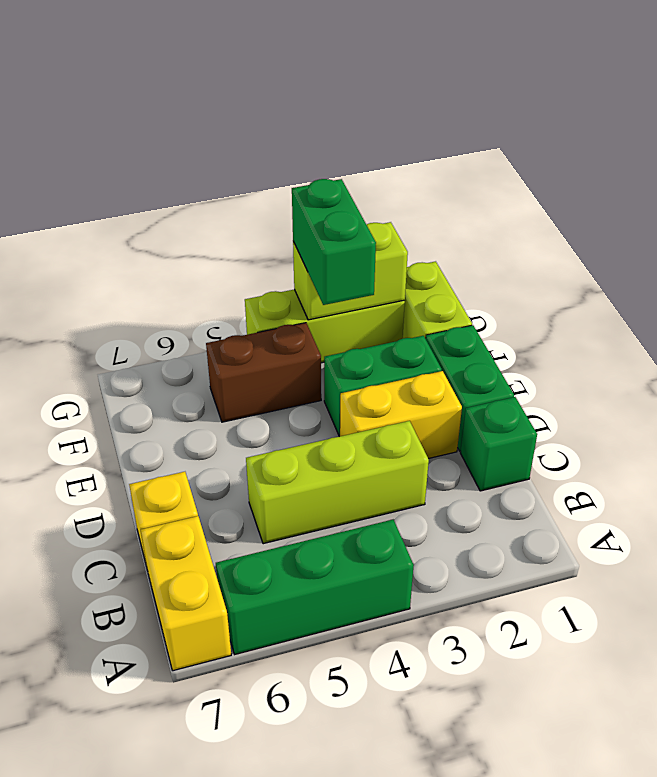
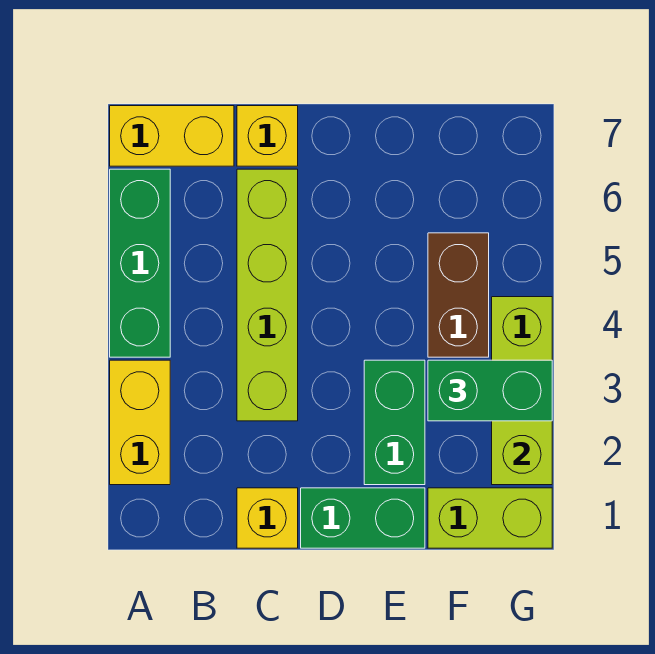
green 1x1 brick [460,397,537,491] -> yellow 1x1 brick [237,488,298,548]
lime 1x3 brick [246,421,429,544] -> lime 1x4 brick [237,169,298,421]
yellow 1x2 brick [340,371,462,459] -> yellow 1x2 brick moved to [110,360,170,485]

